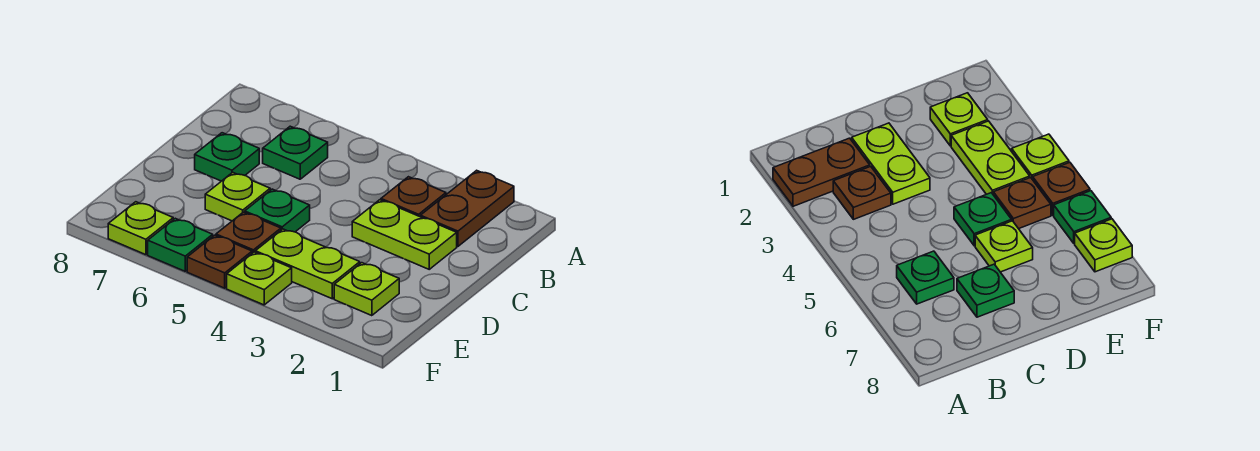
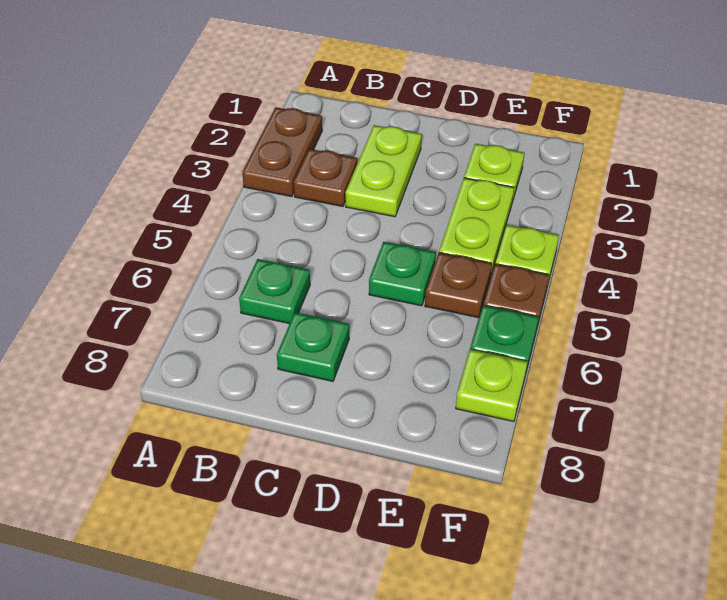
brown 1x2 plate [421,170,514,246] -> brown 1x2 plate turned to [242,107,322,197]
lime 1x1 plate [205,172,270,221] -> none

